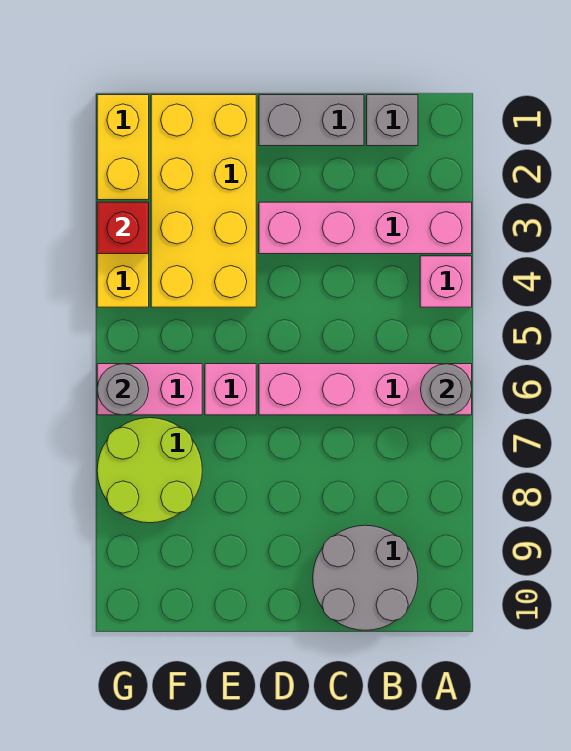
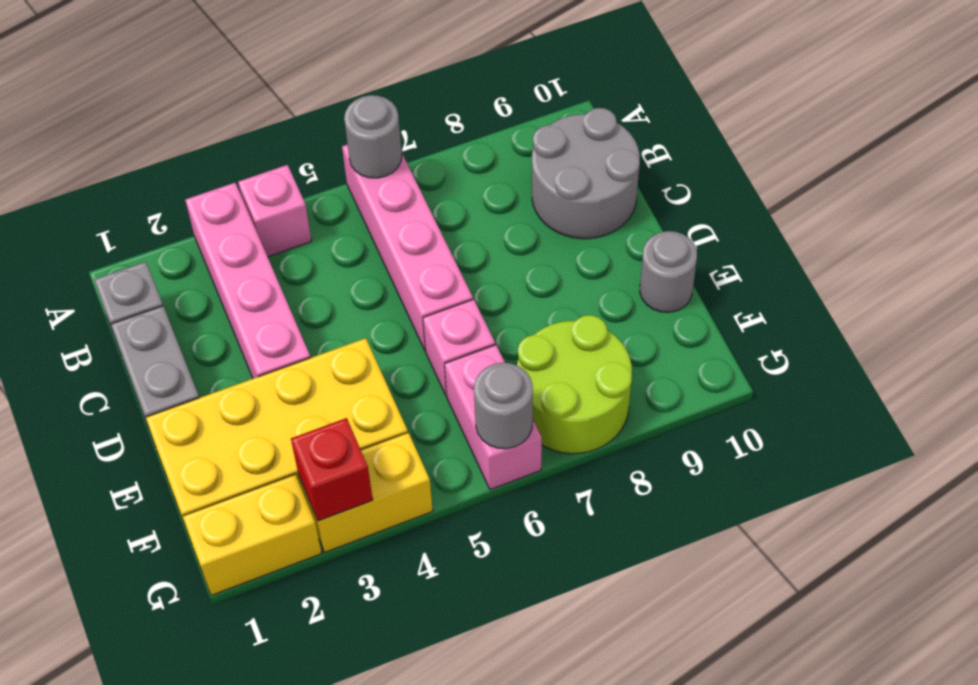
none -> grey 1x1 round brick [640,231,697,312]

